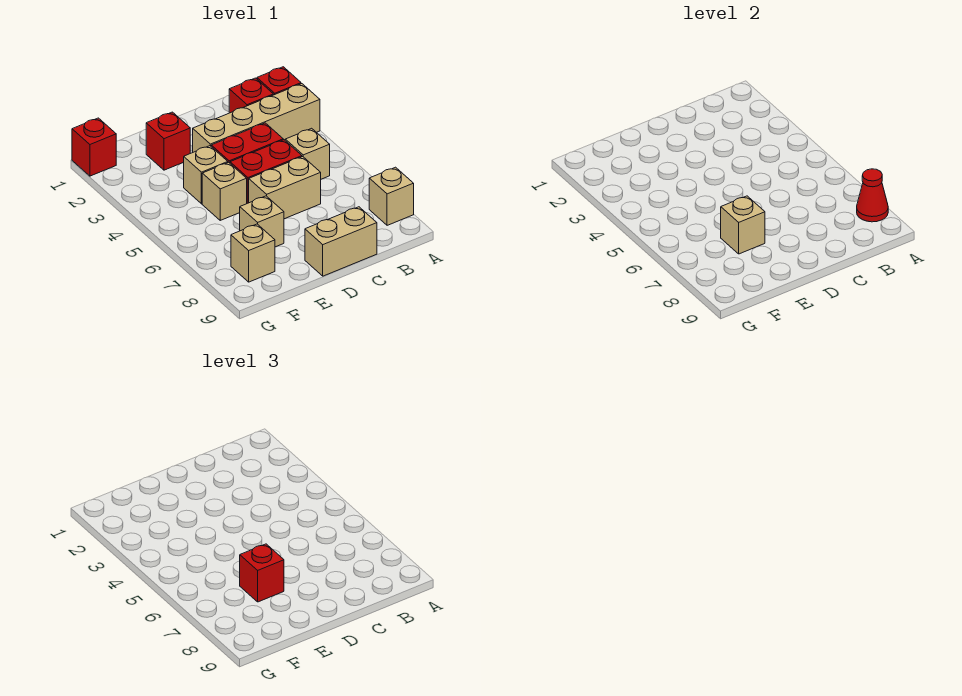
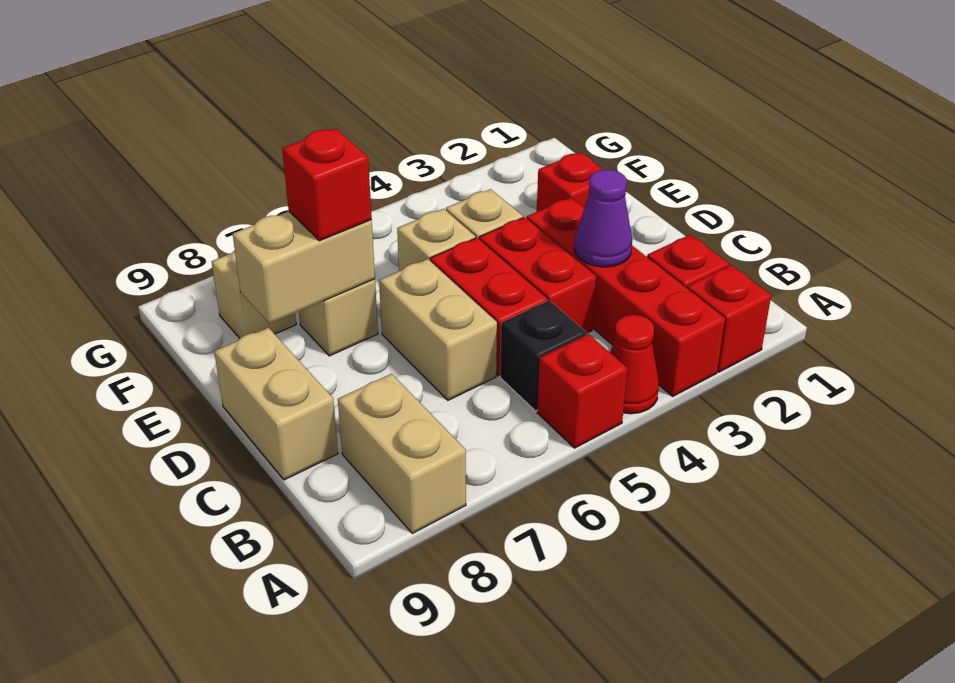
tan 1x4 brick [193,84,320,152] -> red 1x4 brick [527,197,725,396]
tan 1x1 brick [369,167,414,225] -> tan 1x2 brick [338,374,466,533]
red 1x1 cone [857,169,888,222] -> red 1x1 cone moved to [610,315,659,414]
tan 1x1 brick [285,128,330,179] -> black 1x1 brick [500,300,586,411]
none -> purple 1x1 cone [574,170,632,267]
tan 1x1 brick [721,196,765,254] -> tan 1x2 brick [233,211,375,324]
red 1x1 brick [72,118,116,176] -> red 1x1 brick moved to [537,334,627,448]

